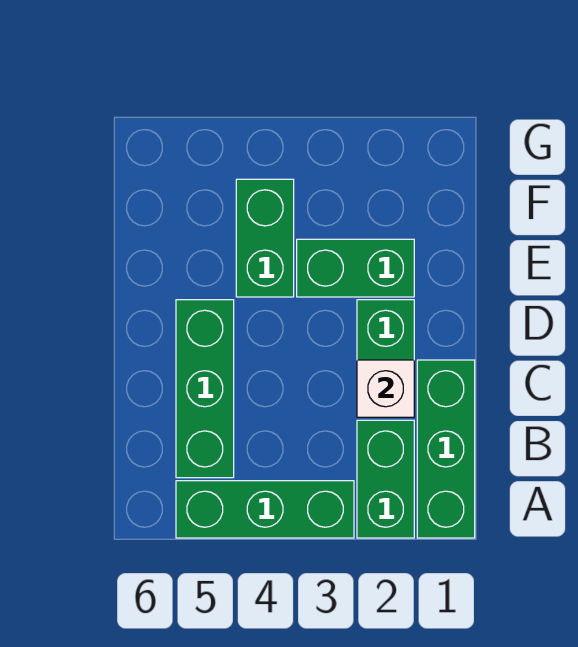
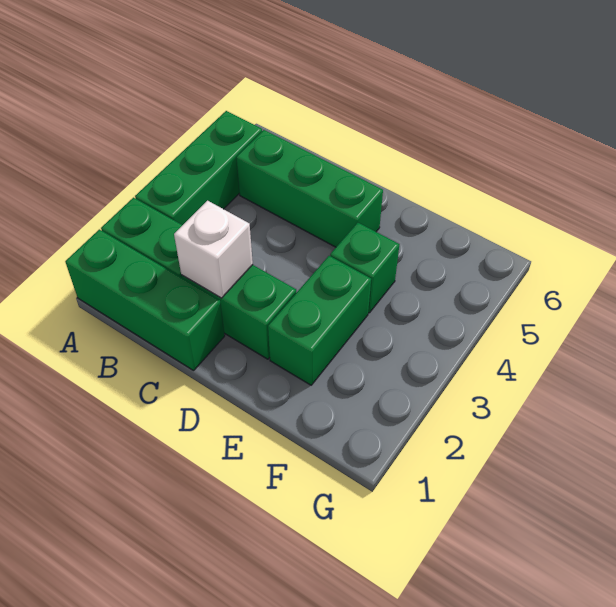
green 1x2 brick [236,179,294,297] -> green 1x1 brick [330,223,399,313]

